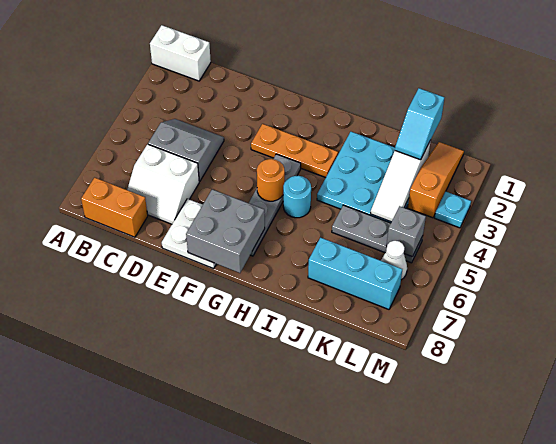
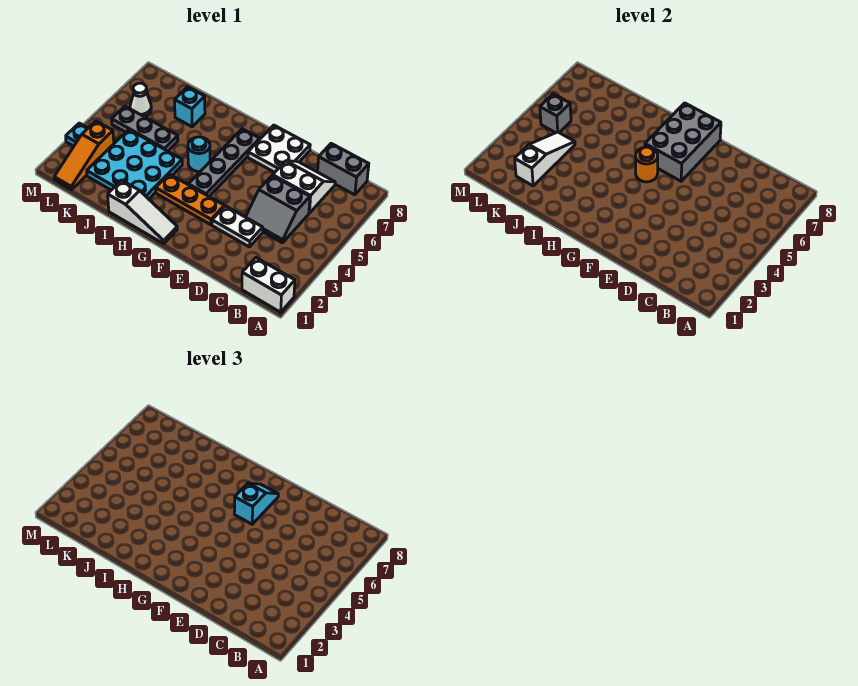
orange 1x2 brick [81,178,148,237] -> grey 1x2 brick [318,143,369,195]
none -> white 1x2 plate [212,206,263,247]
grey 2x2 brick [186,189,265,273] -> grey 2x3 brick [645,103,721,181]
none -> white 1x3 slope [108,180,177,244]
cyan 1x3 brick [308,237,402,309] -> cyan 1x1 brick [175,87,205,127]
cyan 1x2 slope [395,88,445,160] -> cyan 1x2 slope moved to [234,483,278,524]

